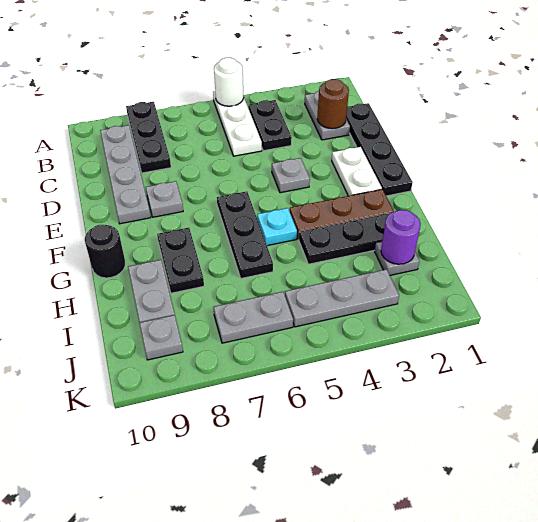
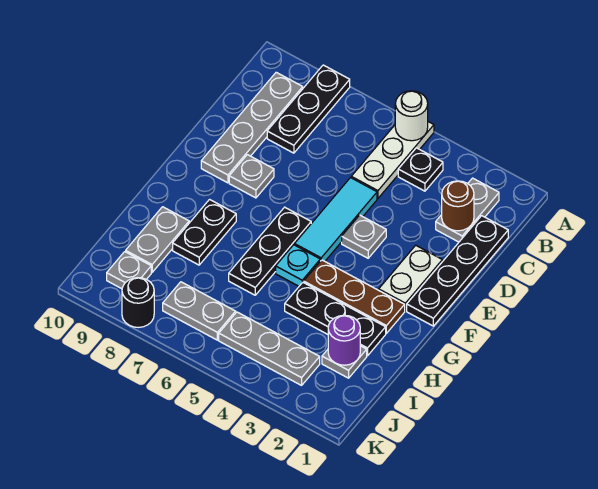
black 1x2 plate [248,100,292,151] -> black 1x1 plate [398,148,443,191]
none -> cyan 1x3 tile [295,178,377,261]
black 1x1 round brick [85,225,125,278] -> black 1x1 round brick moved to [122,278,154,327]

